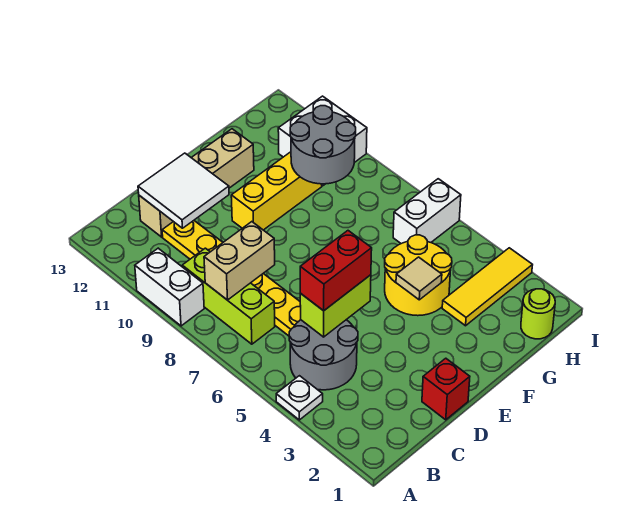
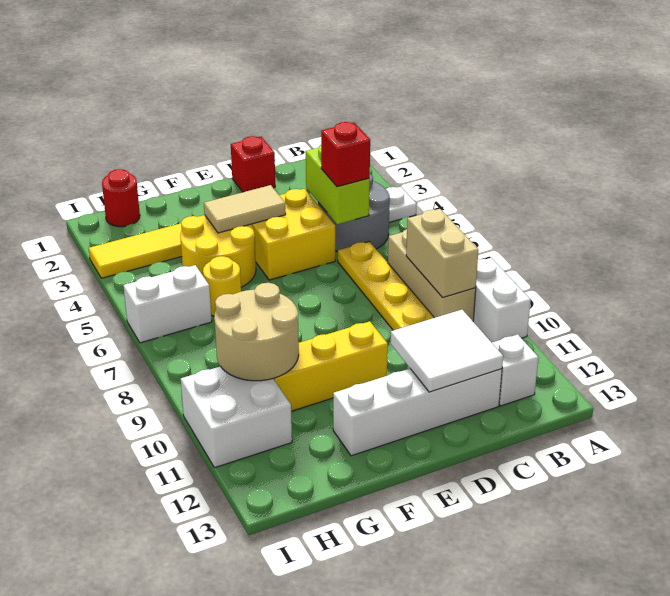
lime 1x3 brick [182,248,275,344] -> tan 1x3 brick [388,229,476,321]
tan 1x2 brick [204,222,275,300] -> tan 1x2 brick turned to [406,209,478,298]
none -> white 1x1 brick [492,334,538,406]
lime 1x2 brick [300,275,371,337] -> lime 1x2 brick turned to [306,145,370,224]
red 1x2 brick [300,231,372,311] -> red 1x1 brick [321,122,370,187]
tan 1x4 brick [139,129,254,237] -> white 1x4 brick [333,369,502,456]
none -> yellow 2x2 brick [251,189,335,280]
tan 1x1 tile [396,257,442,300] -> tan 1x2 tile [204,185,286,233]
none -> yellow 1x1 round brick [203,256,241,316]
grey 2x2 round brick [290,106,356,184] -> tan 2x2 round brick [214,283,299,381]
lime 1x1 round brick [521,289,555,339] -> red 1x1 round brick [102,169,140,227]

